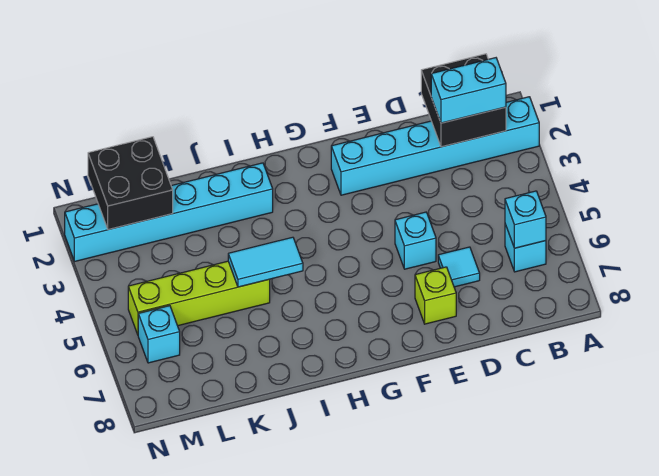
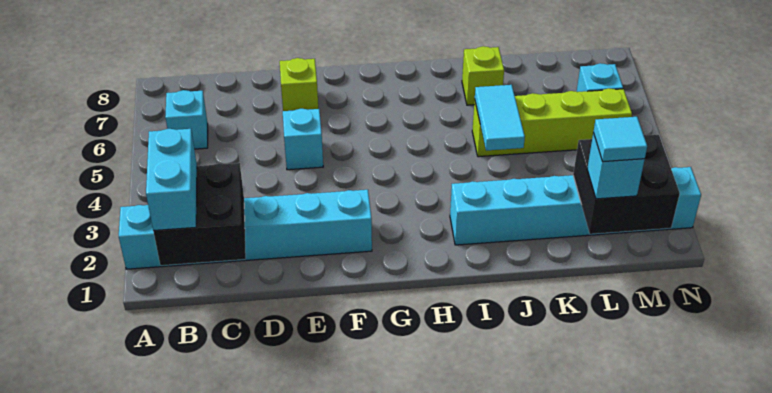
cyan 1x2 brick [431,58,506,123] -> cyan 1x2 brick turned to [146,129,197,231]
cyan 1x1 brick [505,191,546,248] -> cyan 1x1 brick moved to [587,133,645,199]
cyan 1x1 tile [438,247,480,287] -> cyan 1x1 tile moved to [593,117,647,162]
cyan 1x2 tile [228,237,303,287] -> cyan 1x2 tile turned to [475,85,525,151]
none -> lime 1x1 brick [462,46,504,105]

